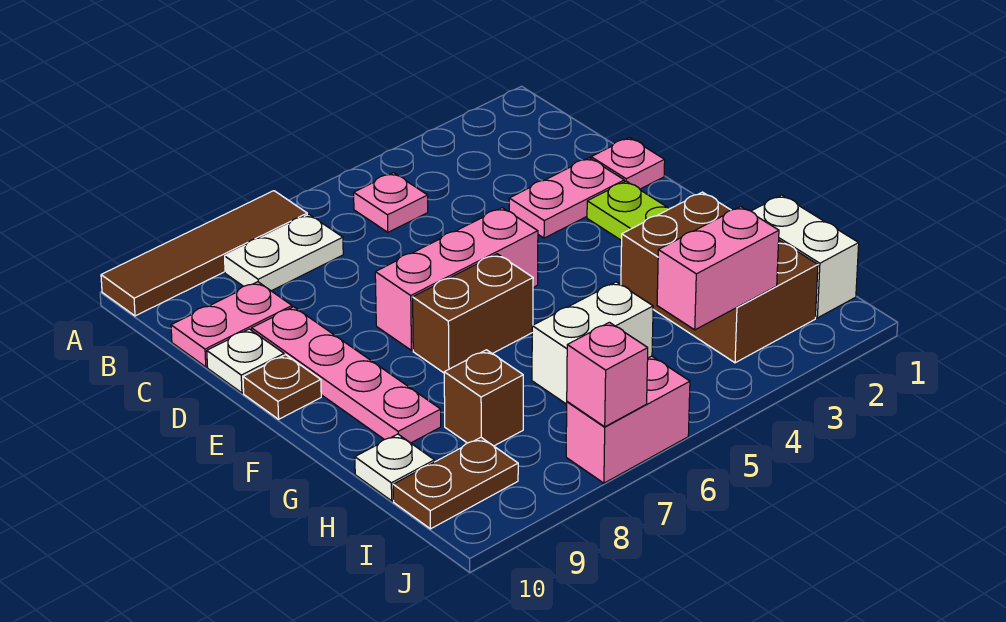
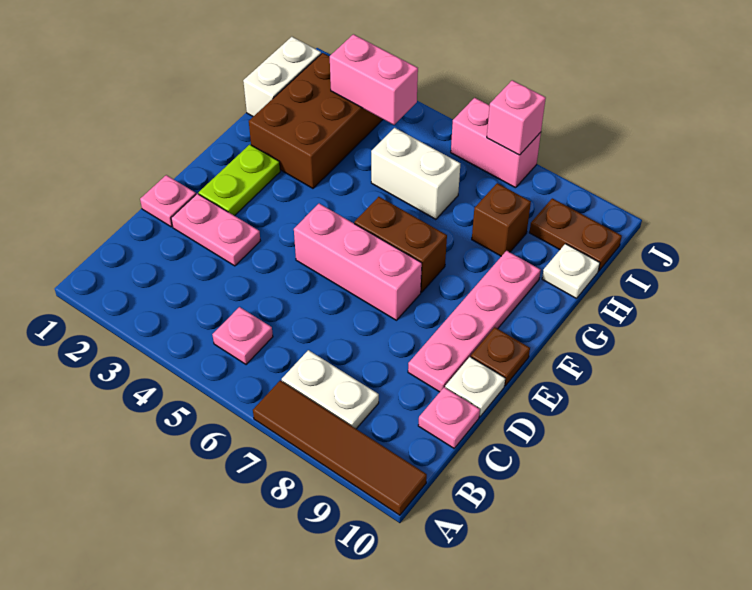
pink 1x2 plate [171,282,292,367] -> pink 1x1 plate [418,387,480,448]

